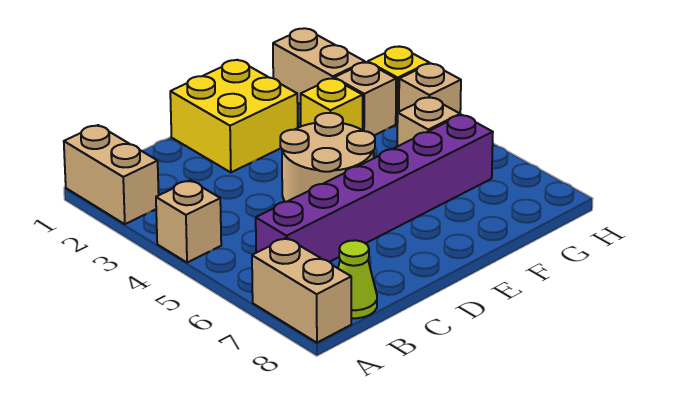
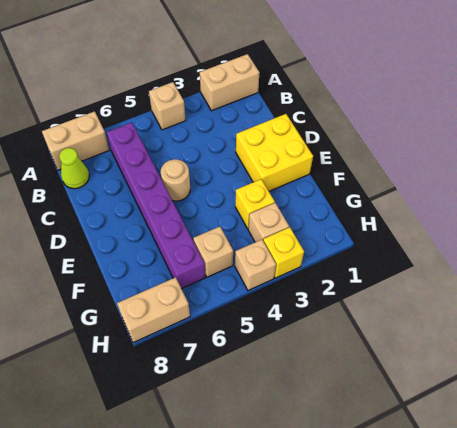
tan 2x2 round brick [280,113,375,202] -> tan 1x1 round brick [161,159,190,201]
tan 1x2 brick [273,28,365,104] -> tan 1x2 brick moved to [117,277,190,343]

